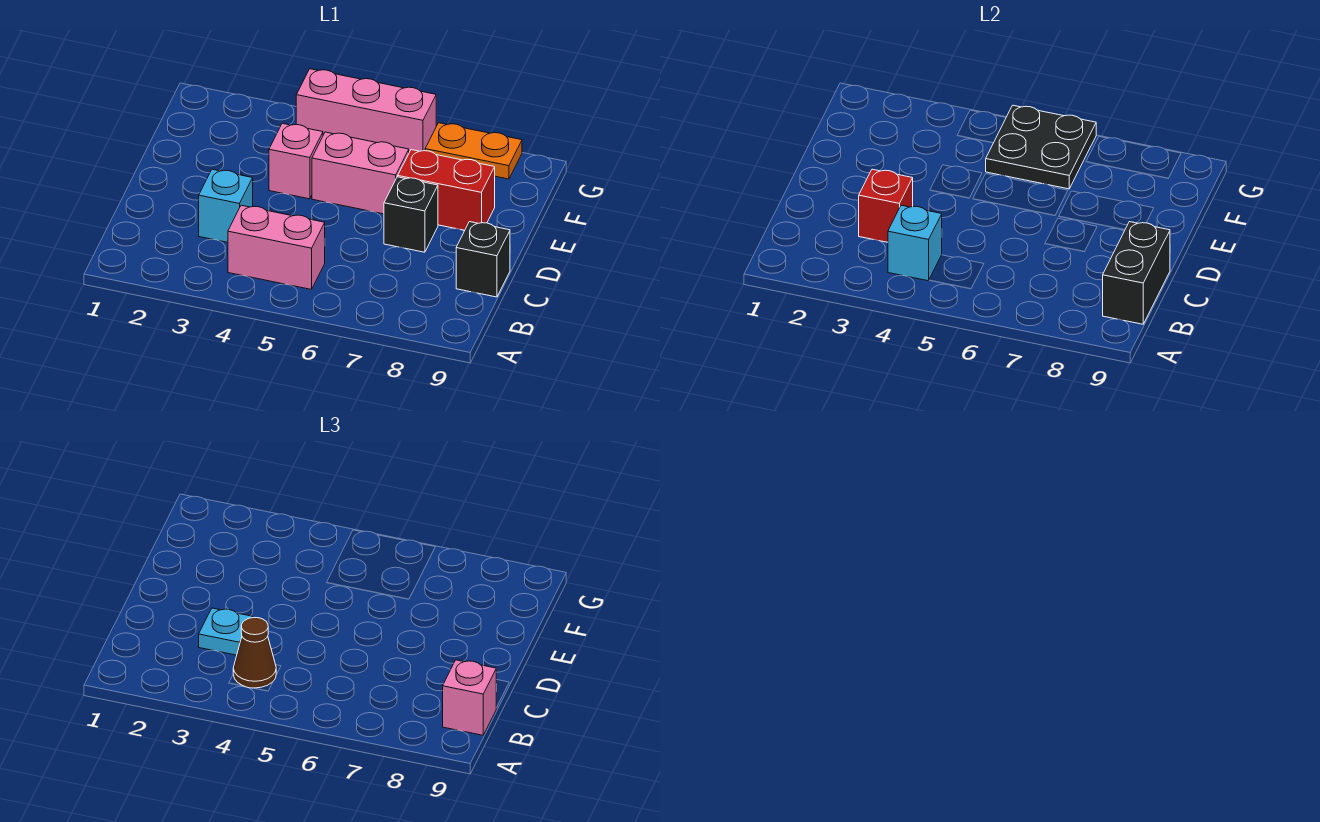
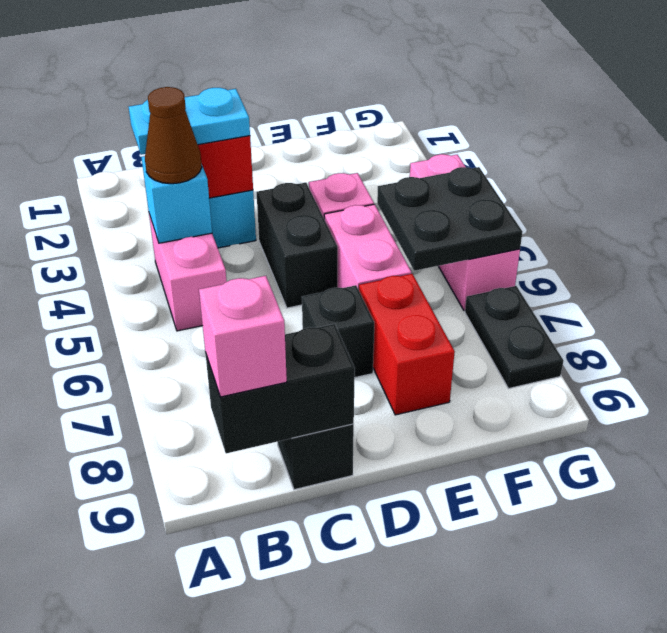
cyan 1x1 plate [199,608,253,655] -> cyan 1x2 plate [129,88,250,155]
none -> black 1x2 brick [257,183,338,308]
orange 1x2 plate [425,123,522,179] -> black 1x2 plate [465,286,563,389]

